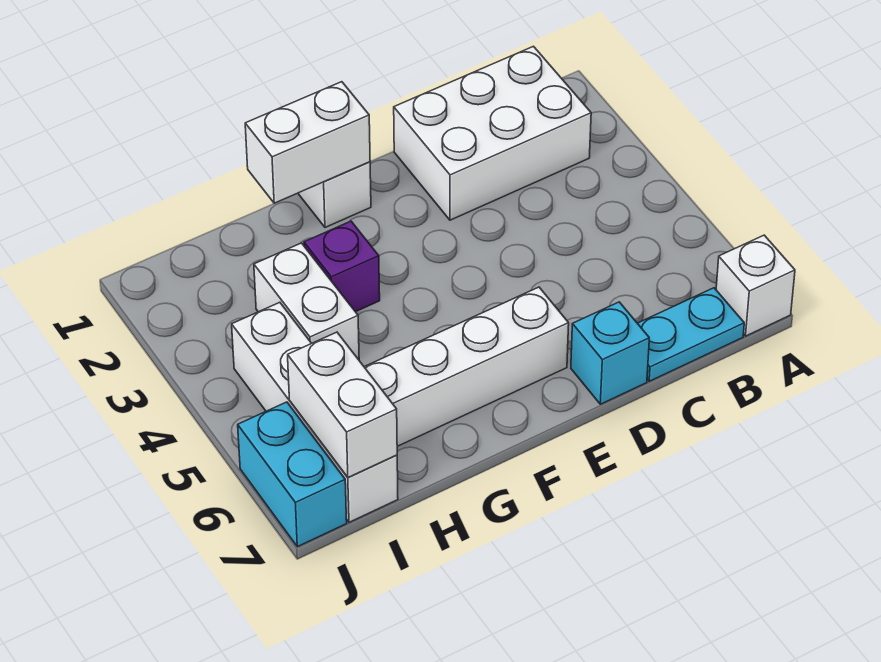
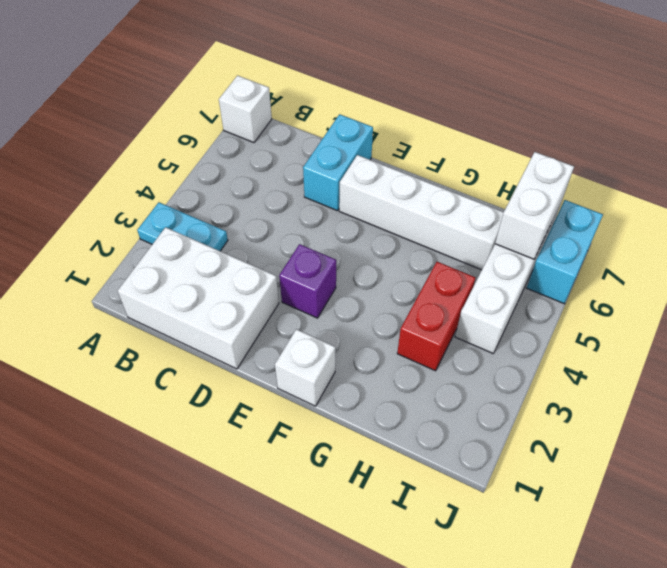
cyan 1x2 plate [638,288,744,381] -> cyan 1x2 plate moved to [137,202,228,251]
cyan 1x1 brick [571,302,649,404] -> cyan 1x2 brick [303,114,373,211]
white 1x2 brick [245,82,370,203] -> none
purple 1x1 brick [304,221,380,312] -> purple 1x1 brick moved to [279,244,336,318]
white 1x2 brick [254,243,359,360] -> red 1x2 brick [397,262,475,371]

